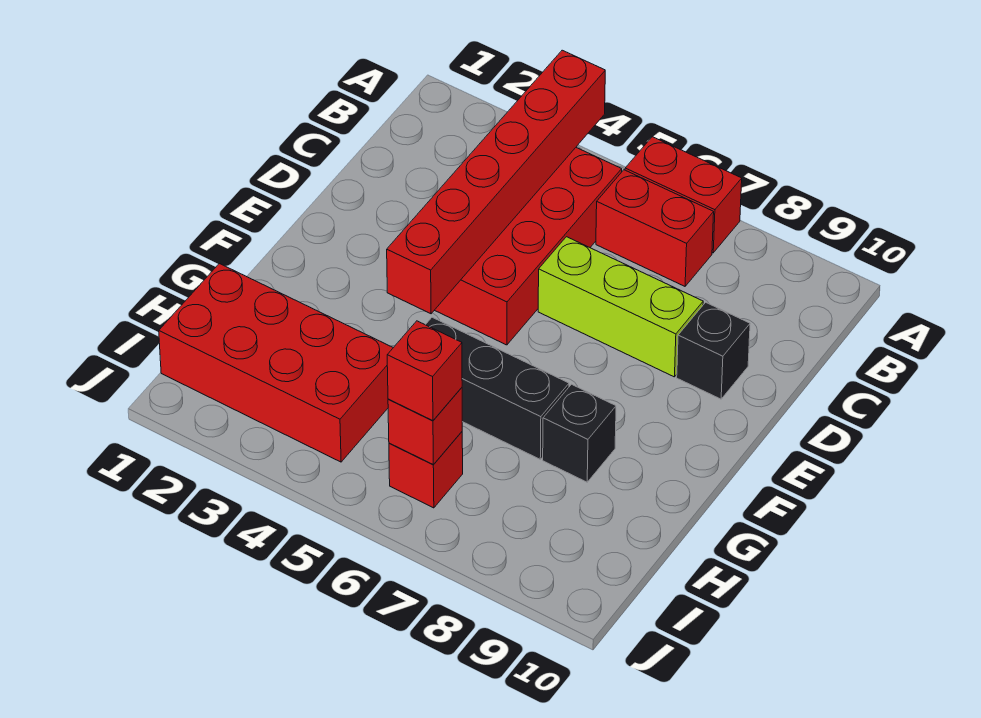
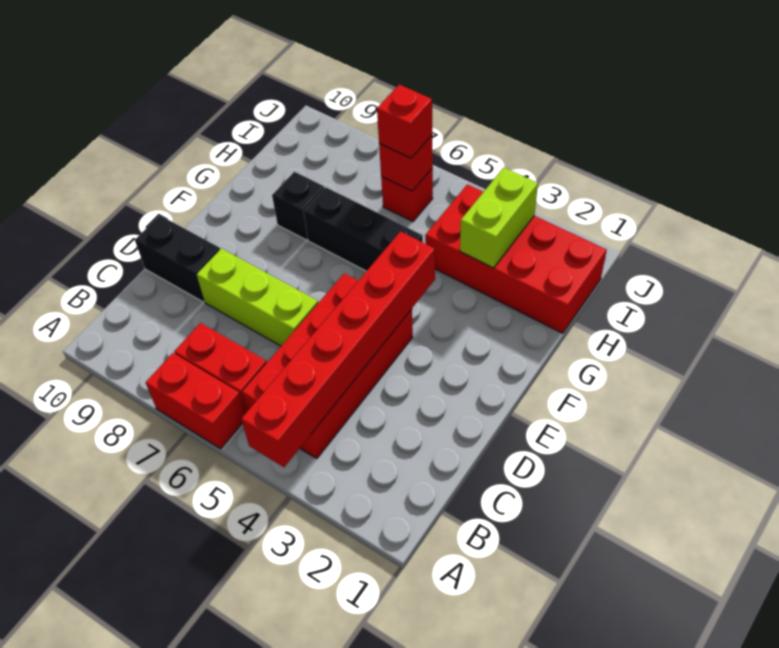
black 1x1 brick [677,302,750,399] -> black 1x2 brick [135,215,220,302]
none -> lime 1x2 brick [460,168,538,268]

